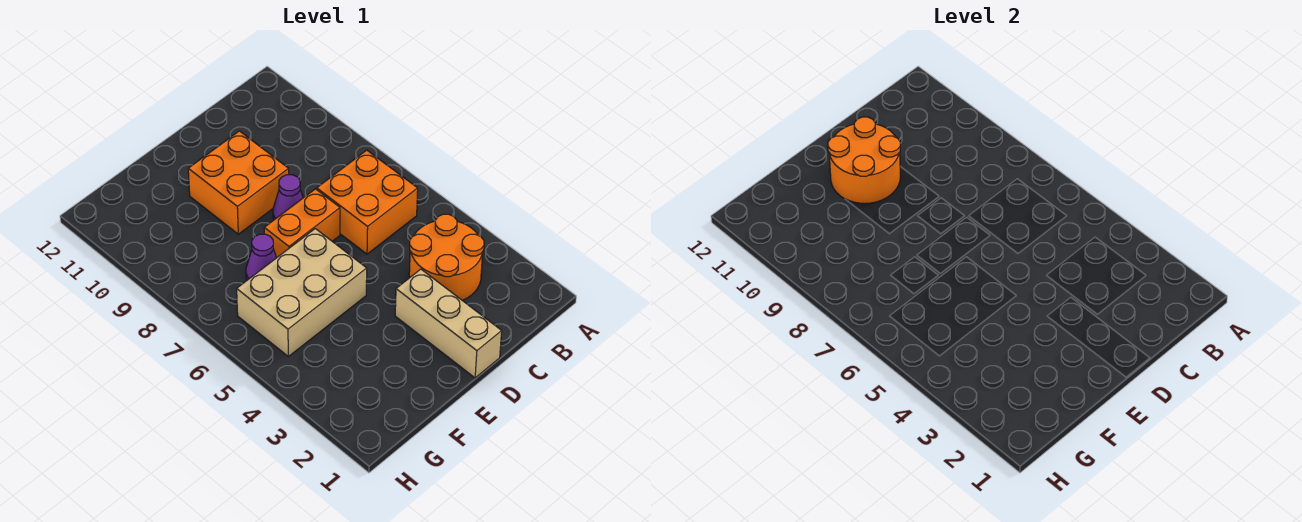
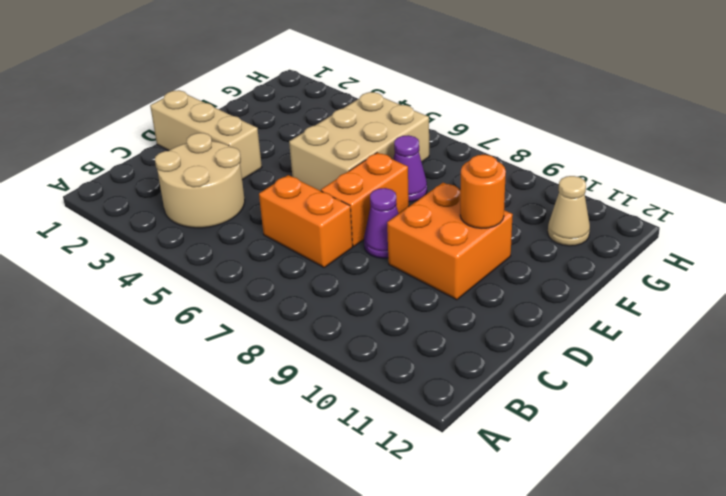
orange 2x2 round brick [409,214,484,300] -> tan 2x2 round brick [155,133,245,228]
orange 2x2 brick [317,150,418,254] -> orange 1x2 brick [259,175,353,267]
orange 2x2 round brick [828,117,900,204] -> orange 1x1 round brick [460,155,506,228]
none -> tan 1x1 cone [548,176,590,246]

